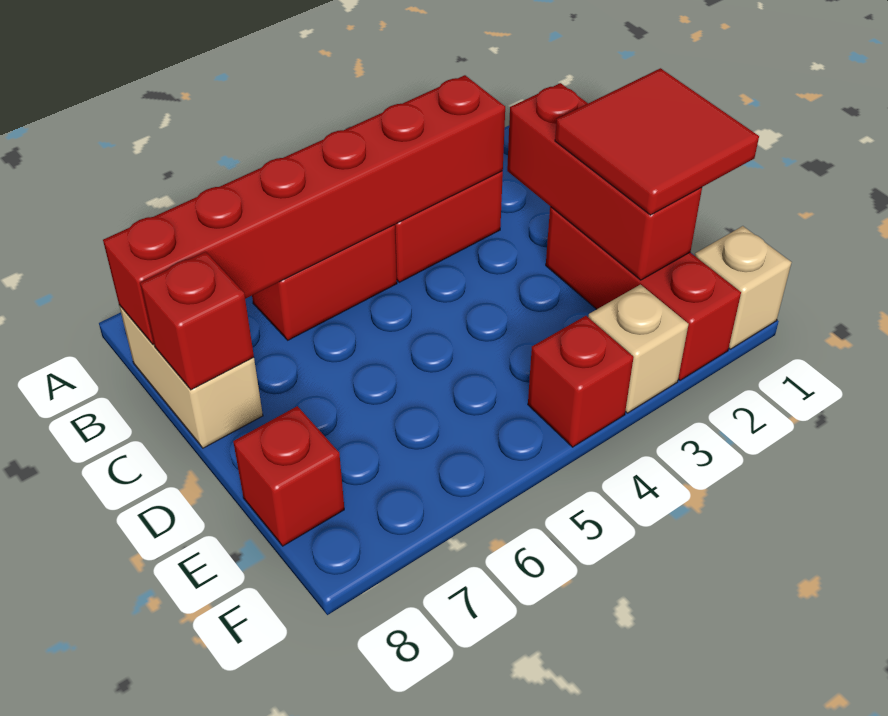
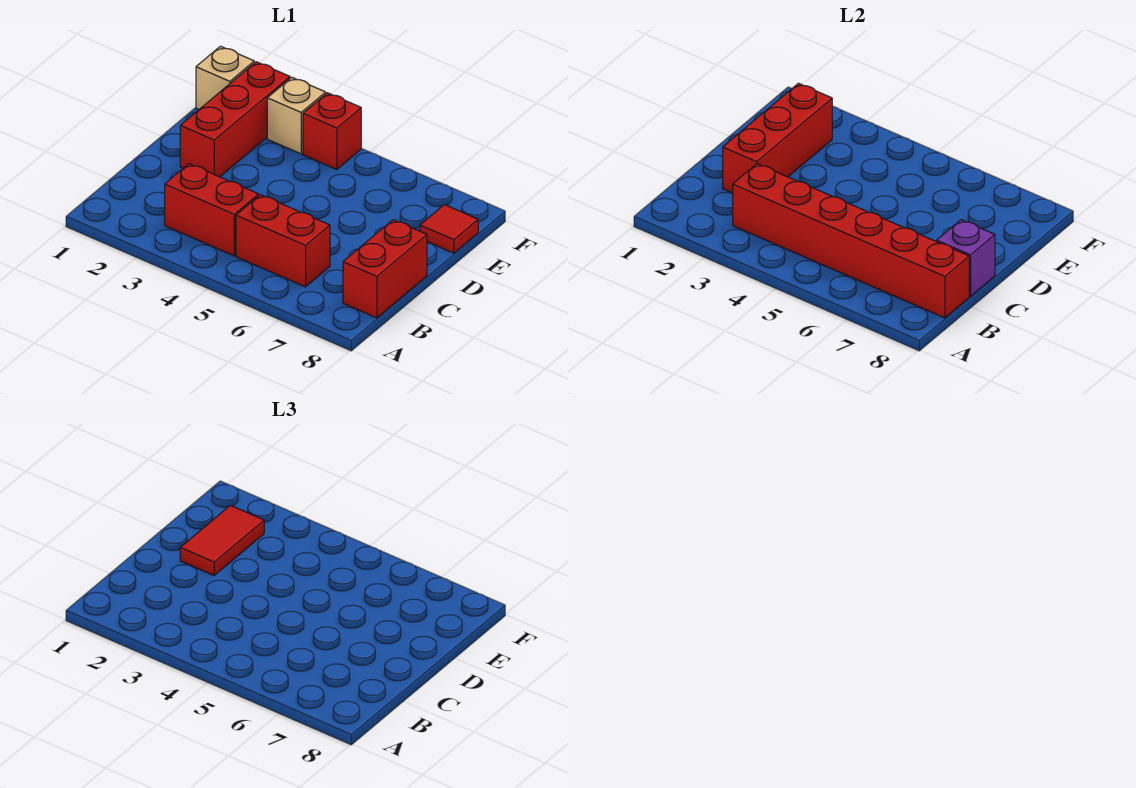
tan 1x2 brick [119,305,263,448] -> red 1x2 brick [343,220,427,318]
red 1x1 brick [140,252,254,390] -> purple 1x1 brick [937,220,995,296]
red 2x2 tile [555,68,759,215] -> red 1x2 tile [180,505,264,575]
red 1x1 brick [233,406,344,546] -> red 1x1 tile [420,205,478,253]

